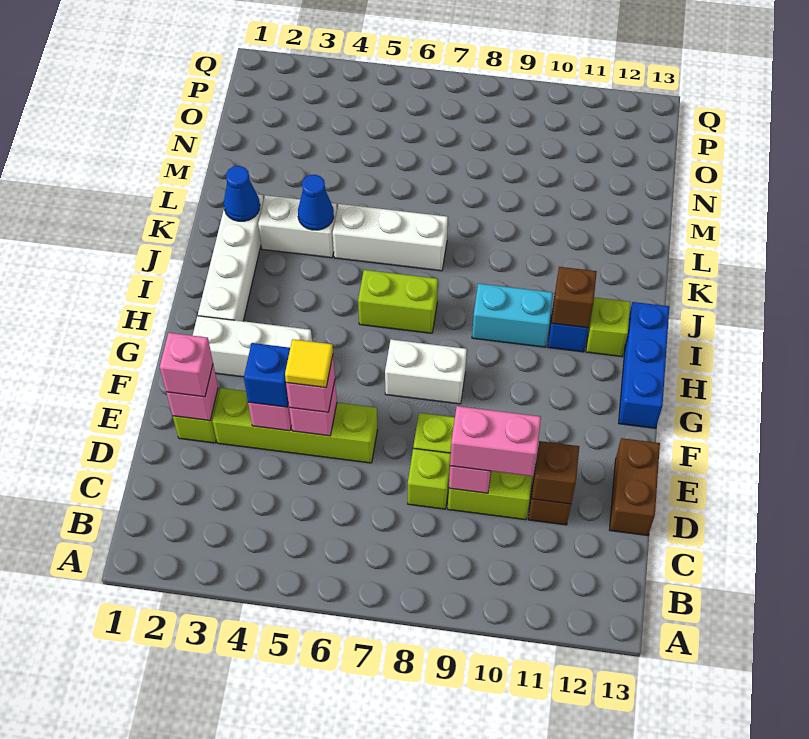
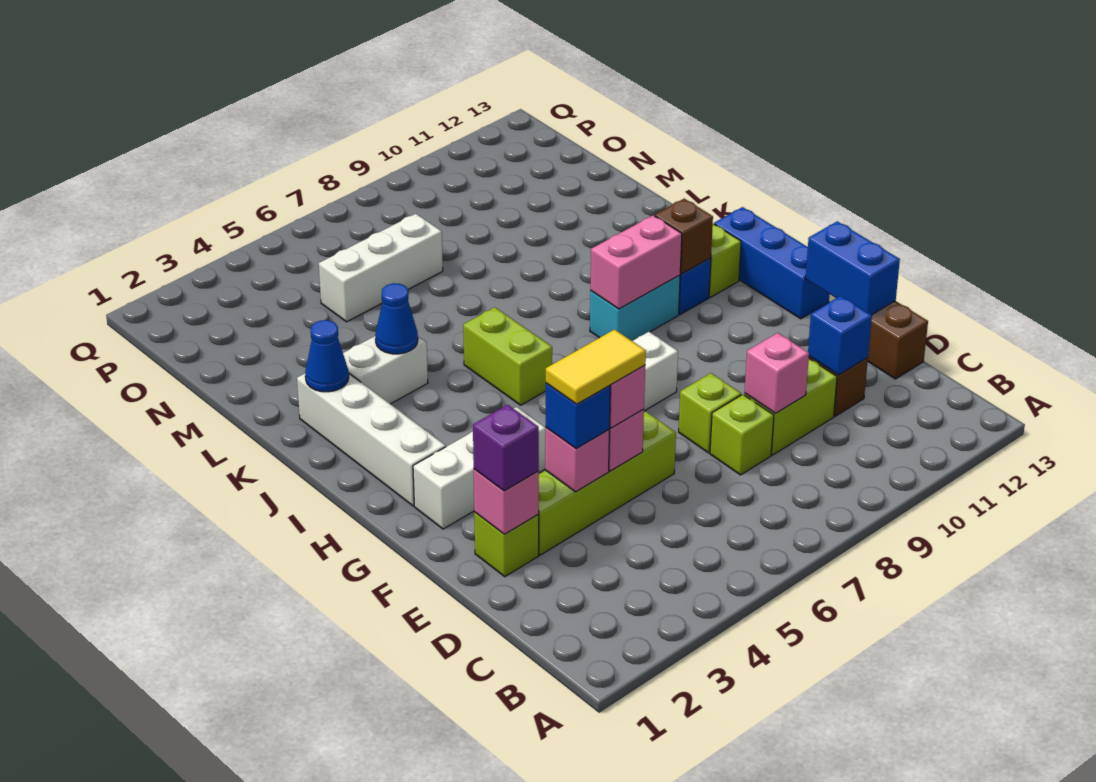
pink 1x2 brick [450,406,541,476] -> pink 1x2 brick moved to [590,215,682,309]
brown 1x1 brick [532,441,579,504] -> blue 1x1 brick [808,296,872,375]
pink 1x1 brick [160,333,213,397] -> purple 1x1 brick [473,405,539,491]
yellow 1x1 tile [285,339,333,388] -> yellow 1x2 tile [546,329,646,404]
none -> blue 1x2 brick [805,221,900,315]
lime 1x2 brick [358,270,438,333] -> lime 1x2 brick turned to [463,307,552,405]
white 1x3 brick [333,204,448,271] -> white 1x3 brick moved to [319,214,443,322]

